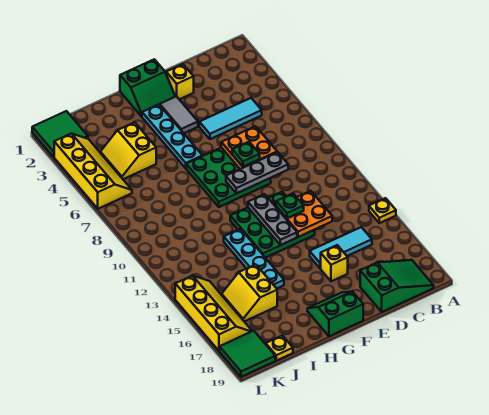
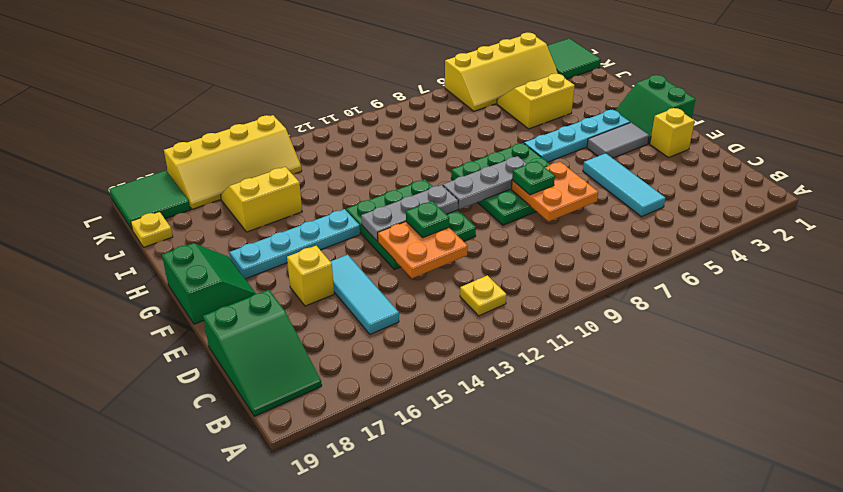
yellow 1x1 plate [369,198,396,223] -> yellow 1x1 plate moved to [460,275,506,316]
grey 1x3 plate [226,152,288,194] -> grey 1x3 plate turned to [443,156,527,209]
cyan 1x4 plate [224,229,284,288] -> cyan 1x4 plate moved to [230,209,360,279]

